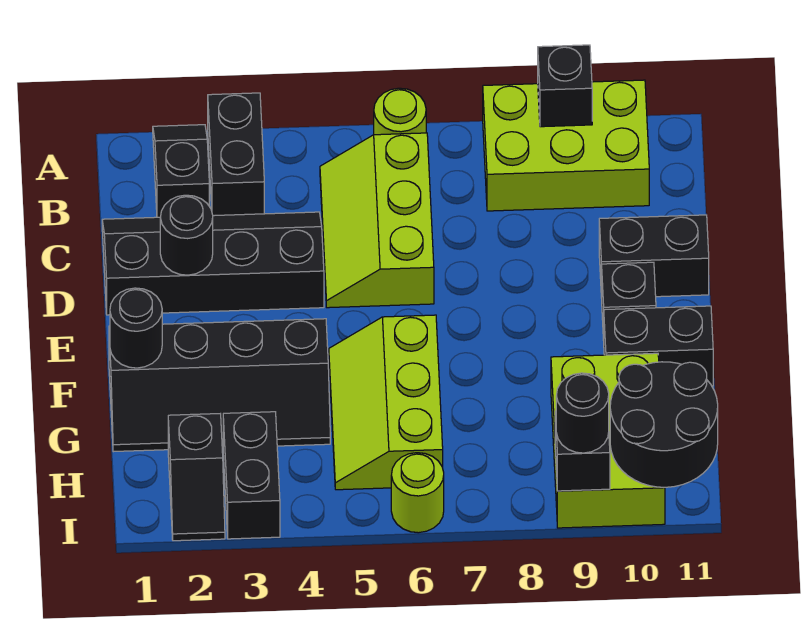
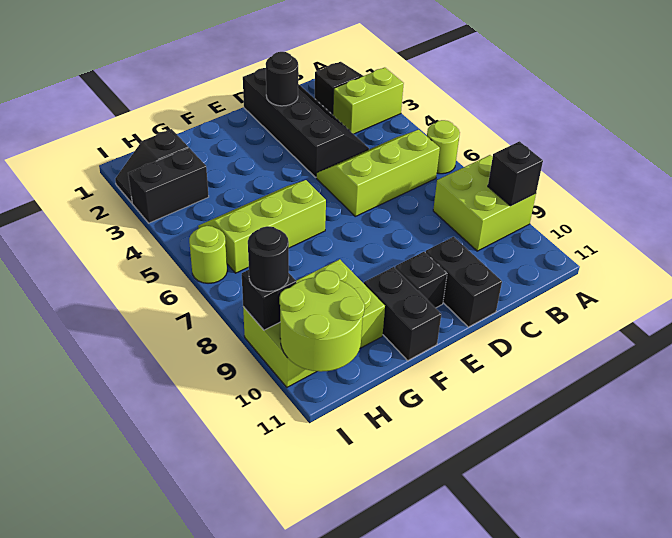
black 1x2 brick [208,93,264,216] -> lime 1x2 brick [333,68,404,134]
lime 2x3 brick [483,80,649,211] -> lime 2x2 brick [433,155,536,251]
black 2x4 slope [109,319,330,452] -> none
black 1x1 round brick [110,288,162,368] -> none
black 2x2 round brick [610,362,718,487] -> lime 2x2 round brick [279,270,365,372]

